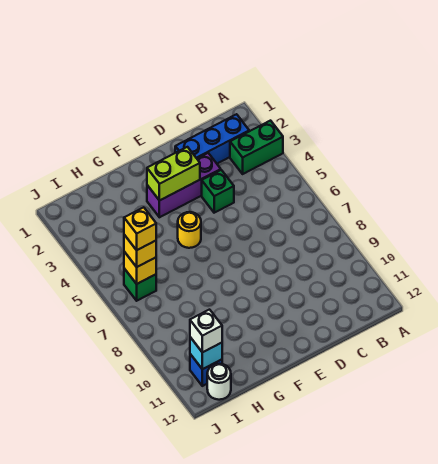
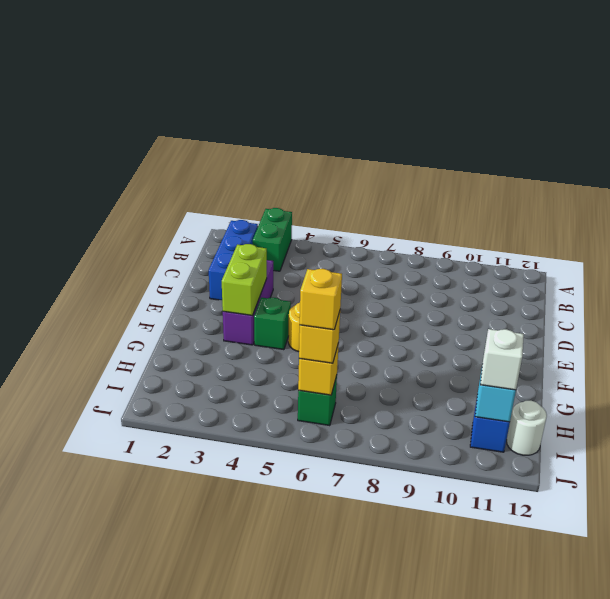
green 1x1 brick [202,170,234,213] -> green 1x1 brick moved to [254,298,291,350]

